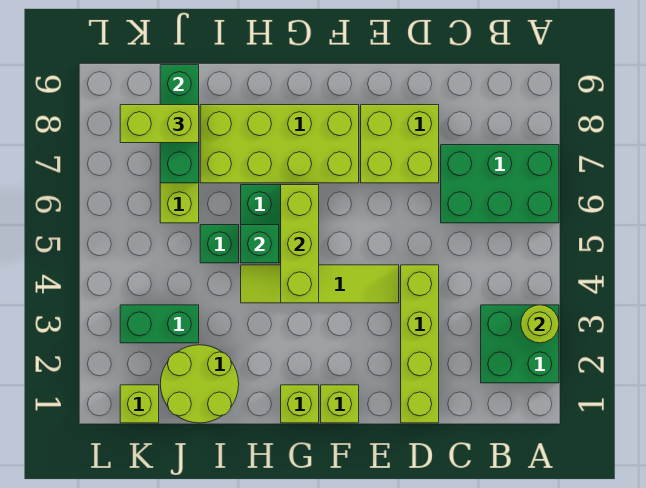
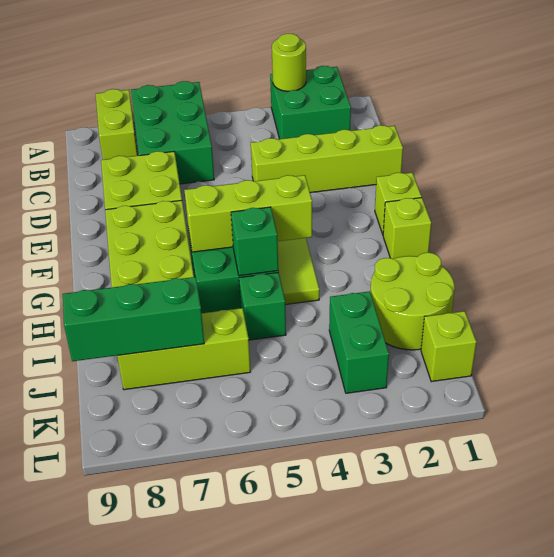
lime 1x2 brick [120,105,199,143] -> lime 1x2 brick moved to [96,89,137,160]

